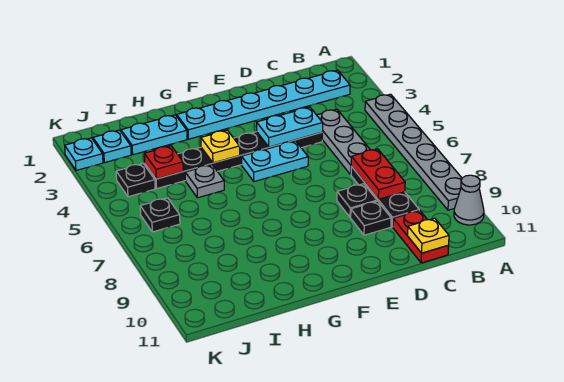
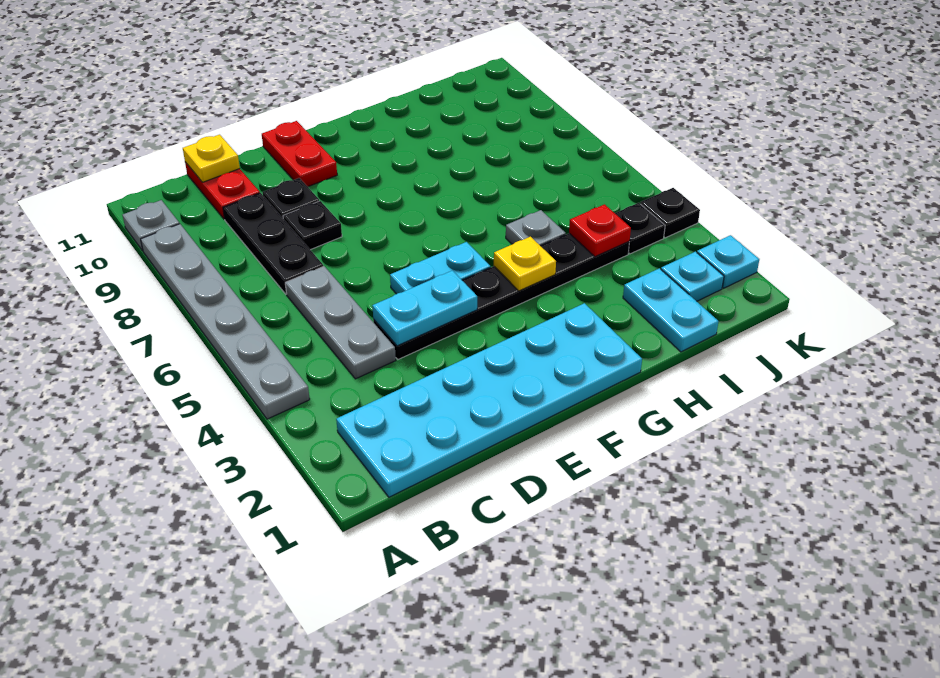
grey 1x1 cone [454,175,484,225] -> grey 1x1 plate [123,200,179,251]
cyan 1x6 plate [177,70,350,139] -> cyan 2x6 plate [336,303,642,497]
red 1x2 plate [351,149,405,199] -> red 1x2 plate moved to [262,121,337,187]
cyan 1x2 plate [121,115,187,155] -> cyan 1x2 plate turned to [623,268,719,352]
black 1x1 plate [140,198,180,232] -> black 1x1 plate moved to [640,188,700,238]

